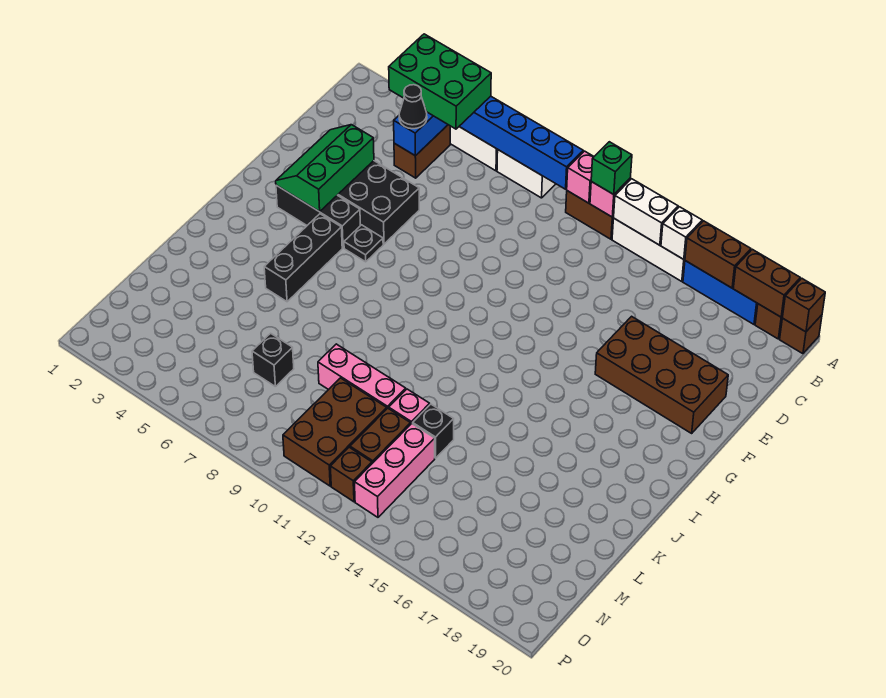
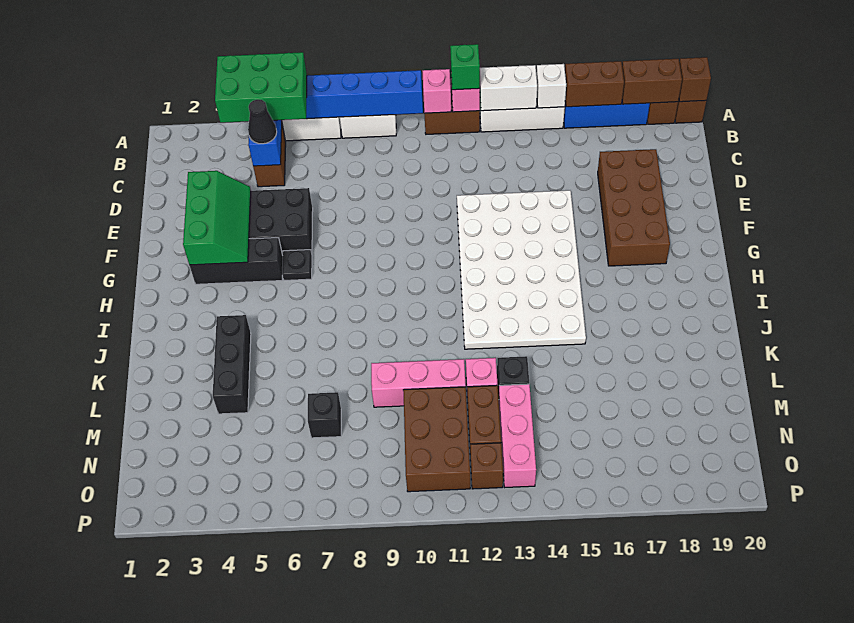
green 2x3 slope [276,125,374,212] -> green 2x3 slope turned to [183,171,251,265]
none -> white 4x6 plate [457,190,586,349]
brown 2x4 brick [595,316,728,433] -> brown 2x4 brick turned to [598,149,670,266]
black 1x3 brick [264,214,342,302] -> black 1x3 brick moved to [213,315,251,414]

